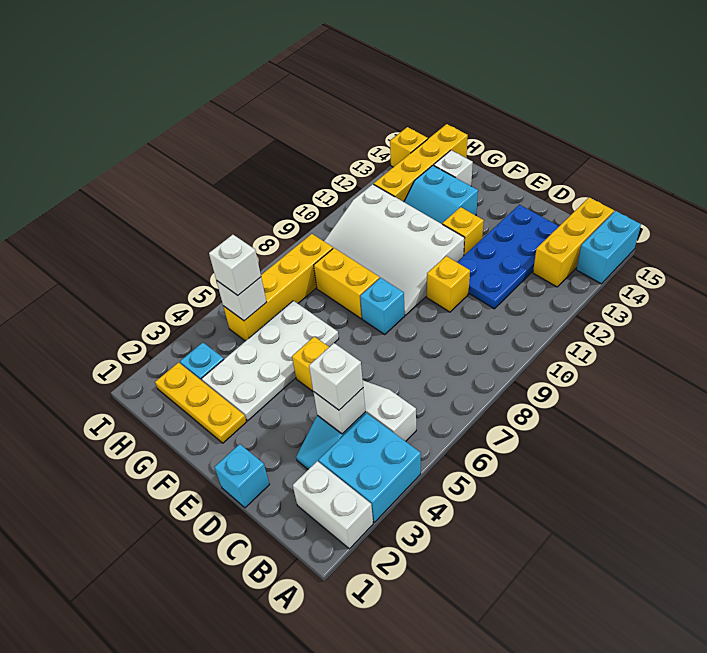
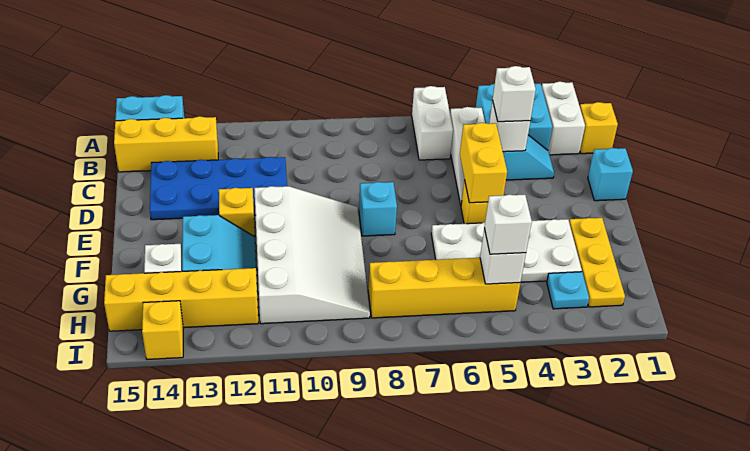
none -> white 1x2 brick [412,86,453,160]
yellow 1x1 brick [427,256,470,312] -> yellow 1x1 brick moved to [580,102,618,154]
yellow 1x2 brick [314,248,380,319] -> yellow 1x2 brick moved to [460,123,507,203]

